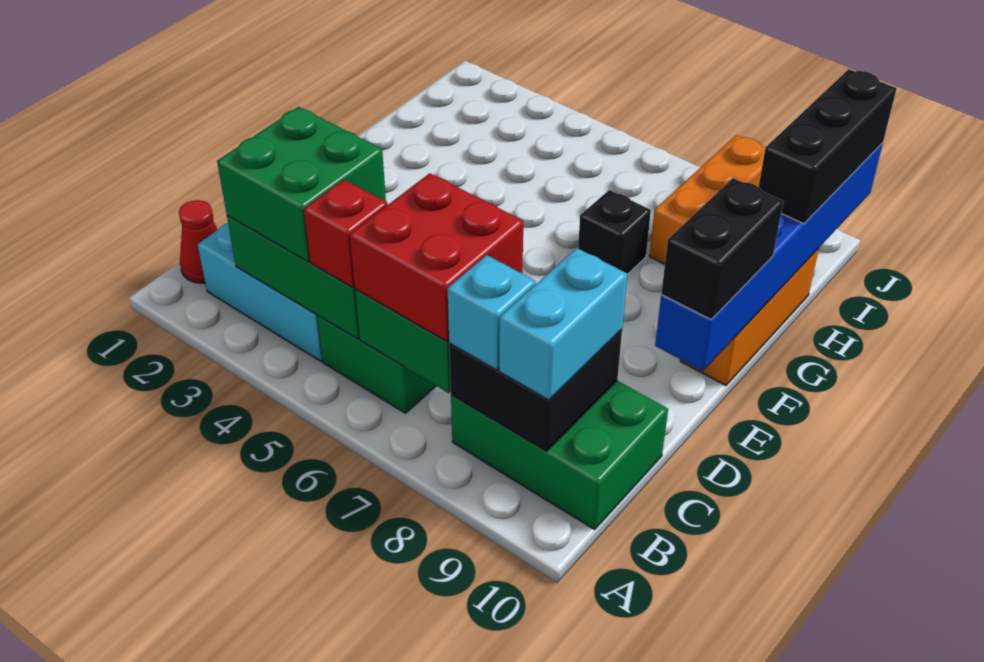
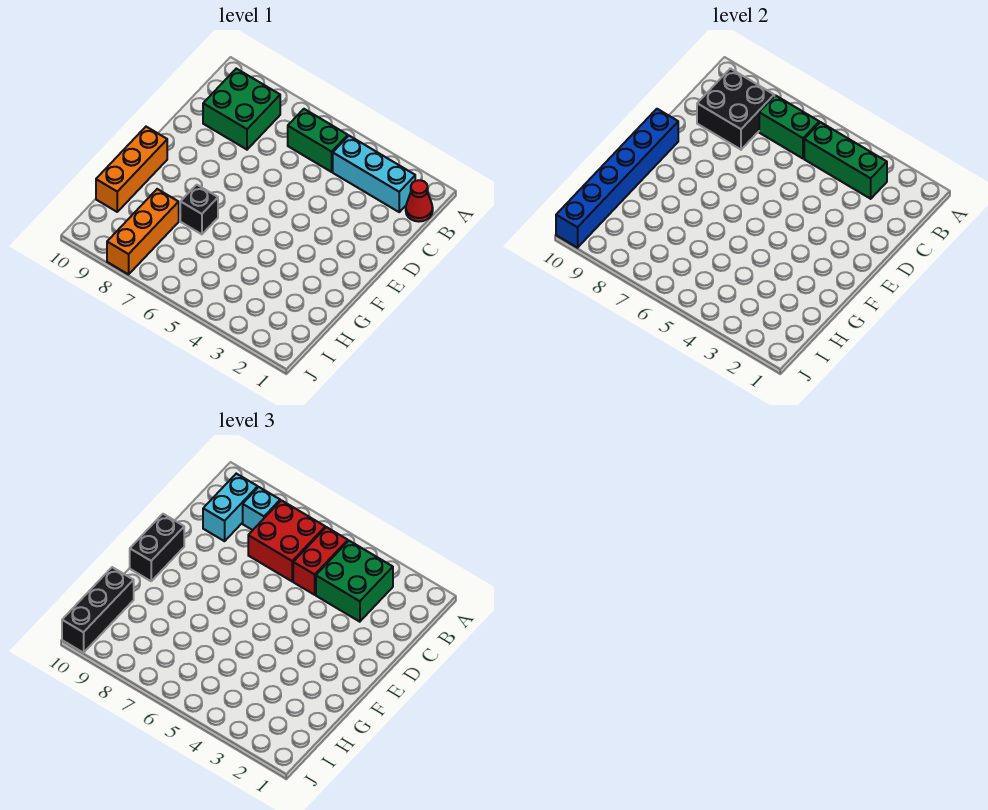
red 1x1 brick [304,180,388,287] -> red 1x2 brick [293,527,348,595]
green 2x3 brick [451,381,668,529] -> green 2x2 brick [203,69,280,150]

